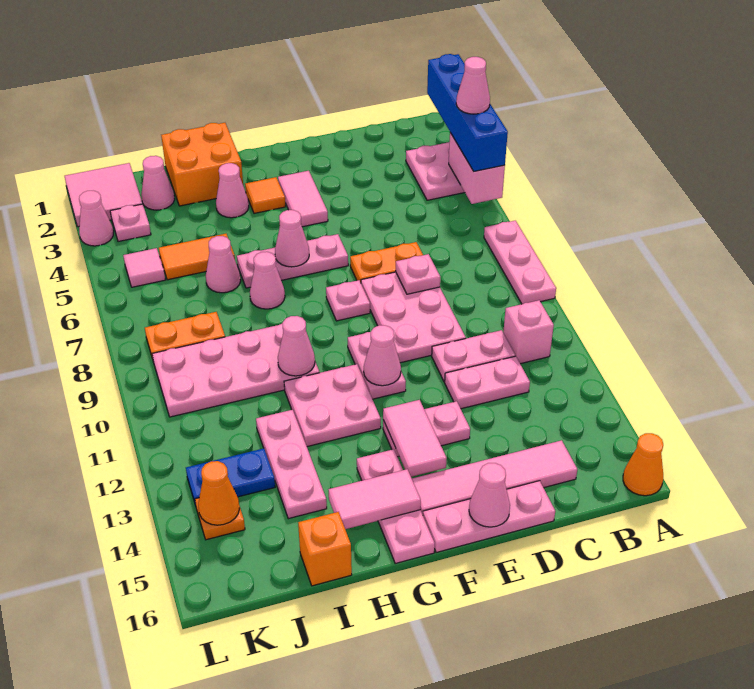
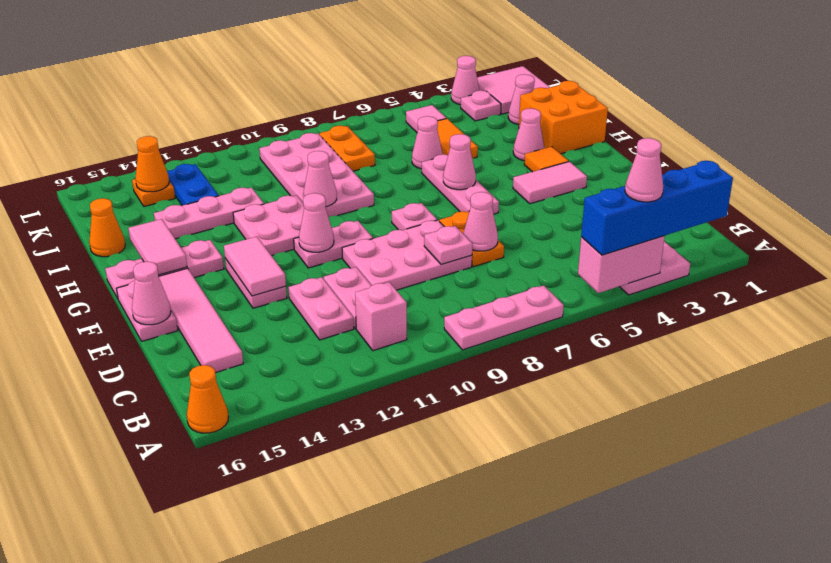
pink 1x3 plate [423,481,555,552] -> pink 1x2 plate [117,281,178,341]
pink 1x2 tile [383,400,447,477] -> pink 1x2 tile turned to [224,237,286,296]
pink 1x1 cone [250,252,285,309] -> pink 1x1 cone moved to [463,192,498,251]
orange 1x1 brick [298,512,352,586] -> orange 1x1 cone [89,198,125,257]

